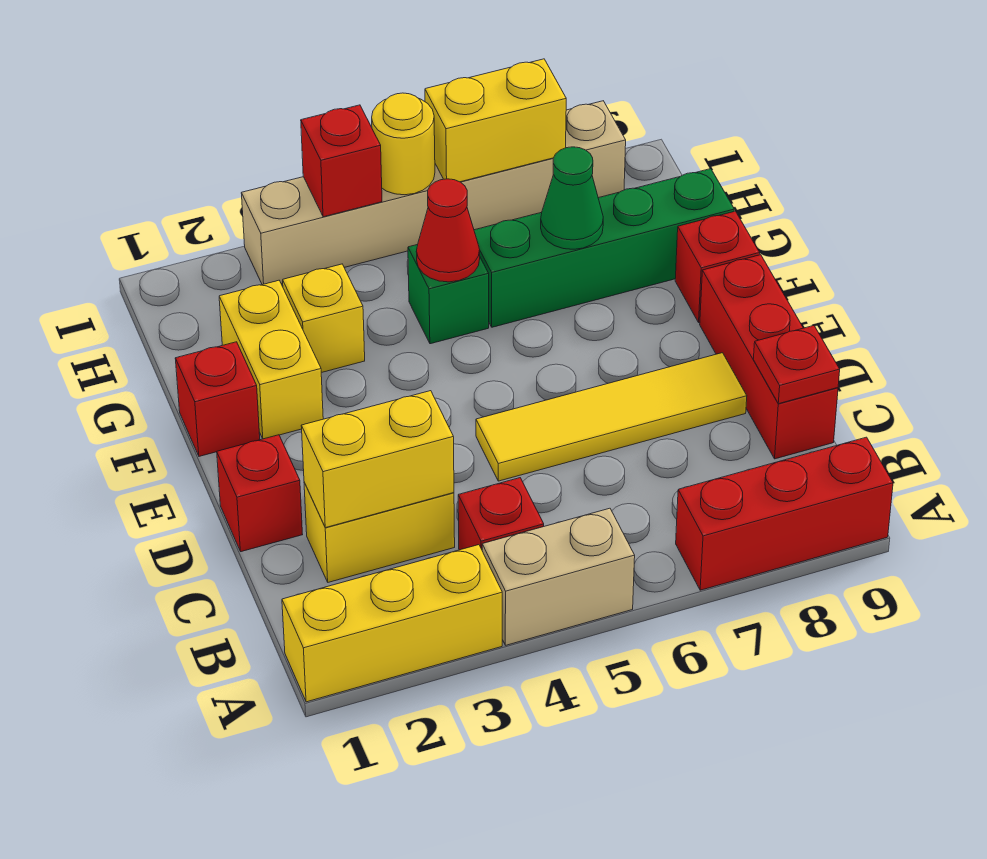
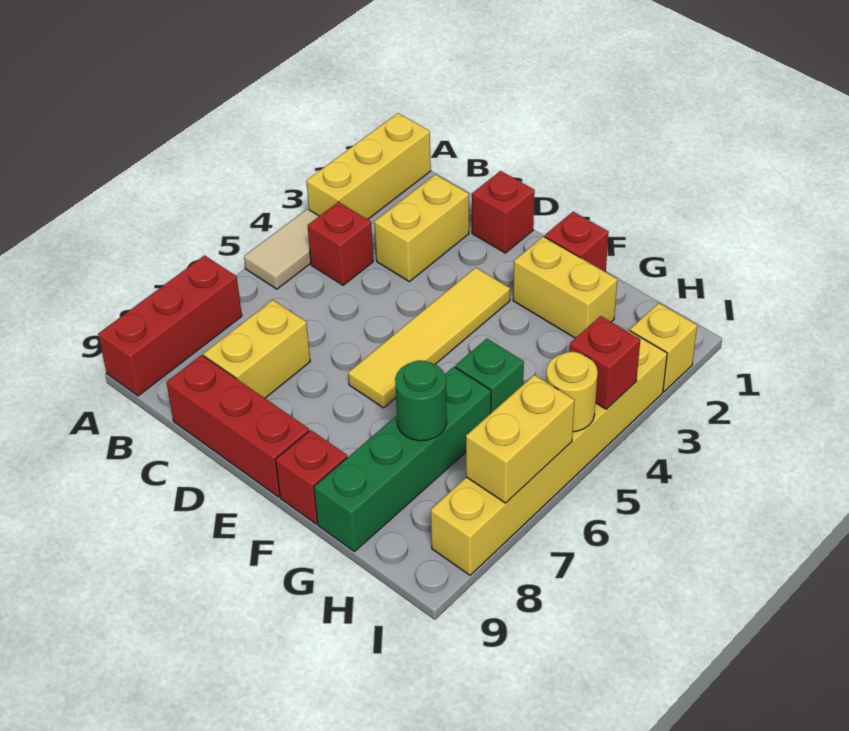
tan 1x2 brick [482,508,635,645] -> tan 1x2 tile [244,209,319,289]
yellow 1x2 brick [301,391,454,528] -> yellow 1x2 brick moved to [203,300,310,398]
red 1x1 plate [753,326,840,404] -> none
yellow 1x4 tile [476,353,747,481] -> yellow 1x4 tile moved to [348,268,510,408]
yellow 1x1 brick [283,264,365,373] -> yellow 1x1 brick moved to [630,303,697,391]
red 1x1 cone [416,179,480,282] -> none
green 1x1 cone [541,147,603,249] -> green 1x1 round brick [395,360,447,441]
tan 1x6 brick [241,101,626,285] -> yellow 1x6 brick [431,330,667,575]

